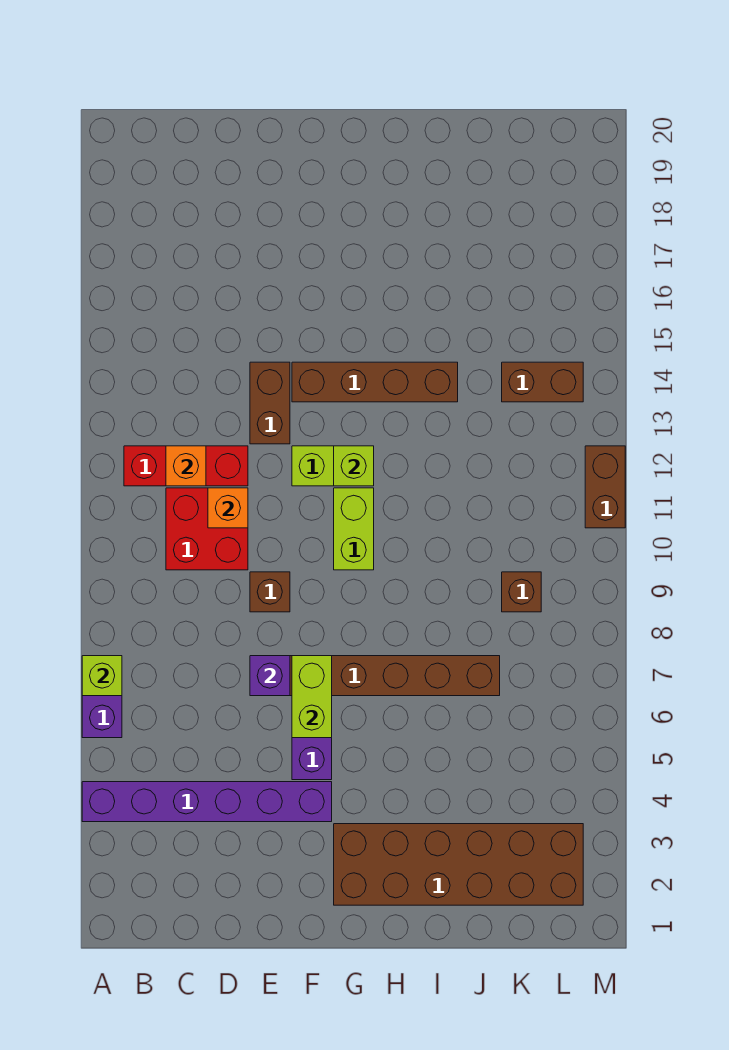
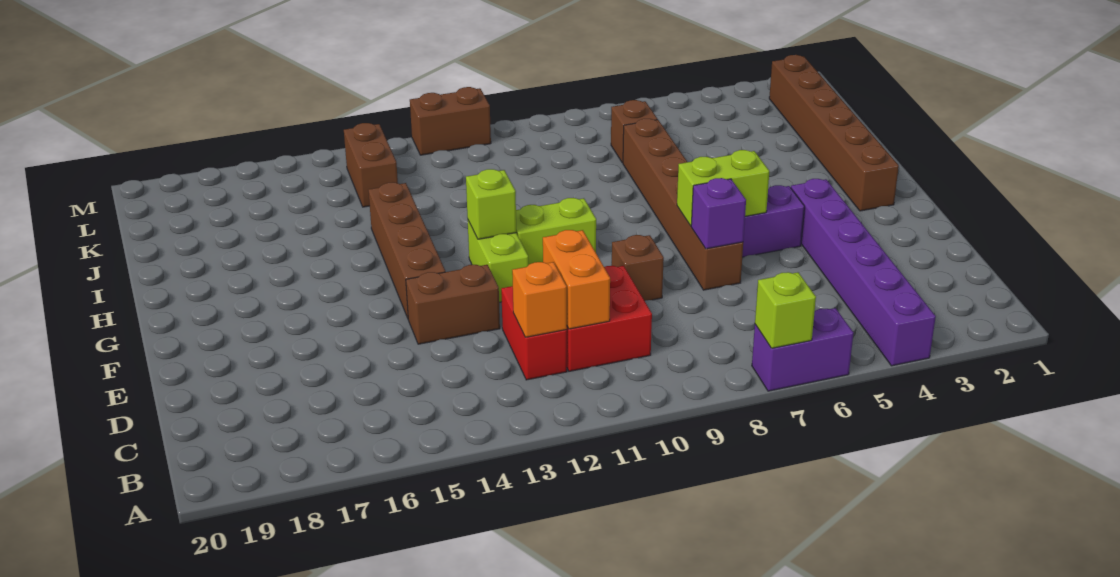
red 1x3 brick [124,446,248,486] -> red 1x2 brick [501,286,567,380]
orange 1x1 brick [208,488,248,528] -> orange 1x2 brick [543,230,610,329]
brown 2x6 brick [334,824,583,905] -> brown 1x6 brick [769,55,899,211]
brown 1x1 brick [502,572,541,612] -> brown 1x1 brick moved to [611,100,657,163]

